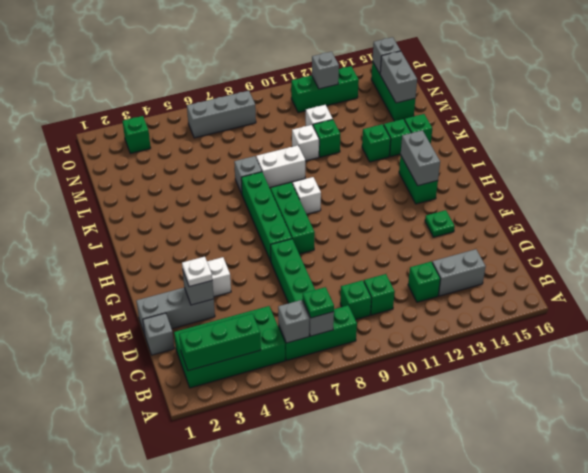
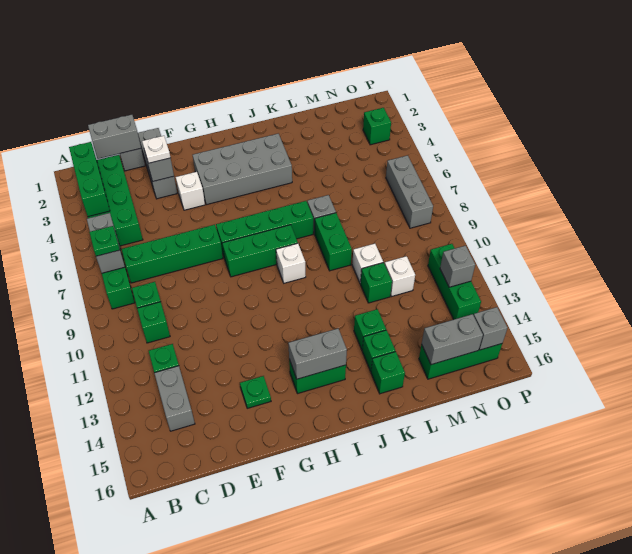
none -> grey 1x2 brick [88,115,141,159]
none -> grey 2x4 brick [193,134,292,205]
white 1x2 brick [256,145,305,188] -> green 1x2 brick [315,213,352,271]

